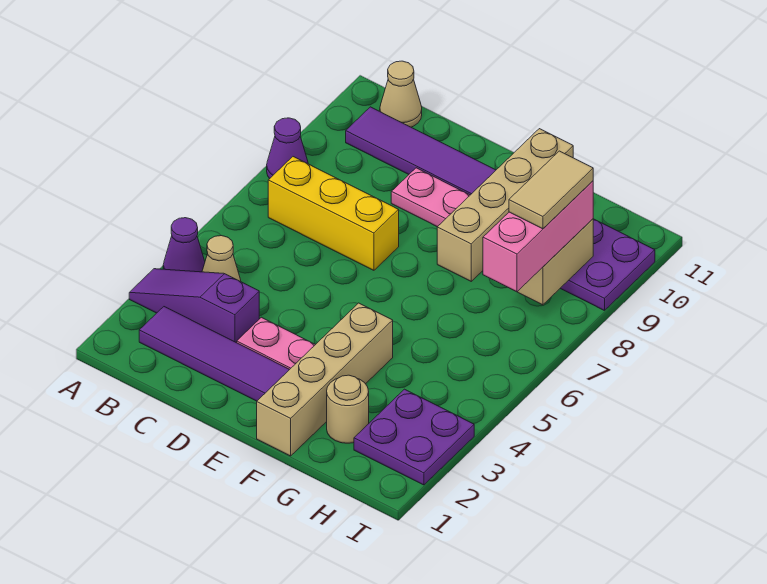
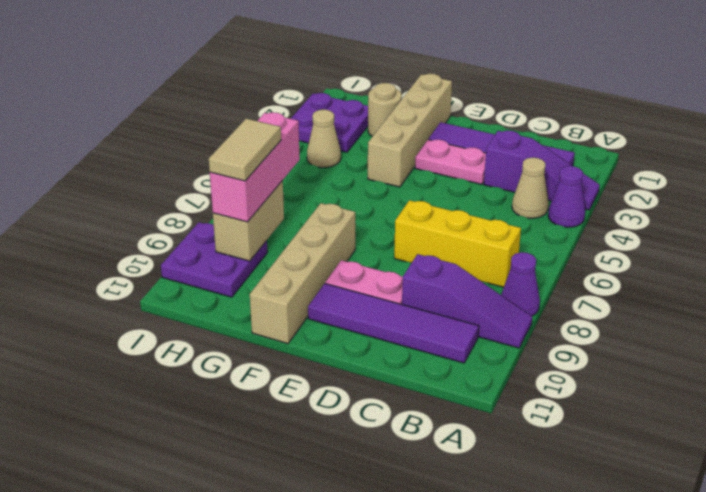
none -> purple 1x3 slope [402,254,532,348]
tan 1x1 cone [380,61,422,127] -> tan 1x1 cone moved to [307,110,341,168]

